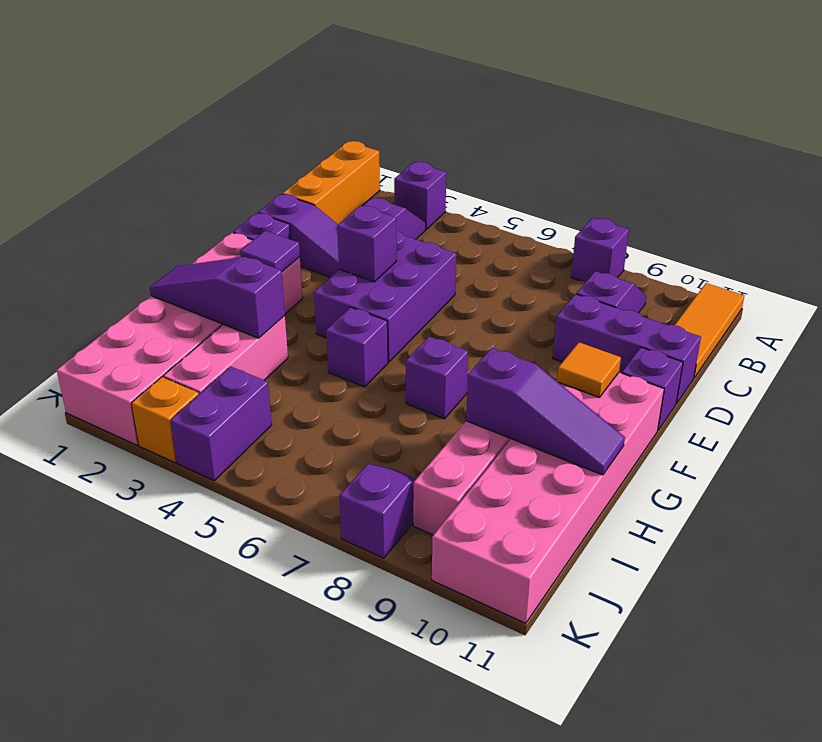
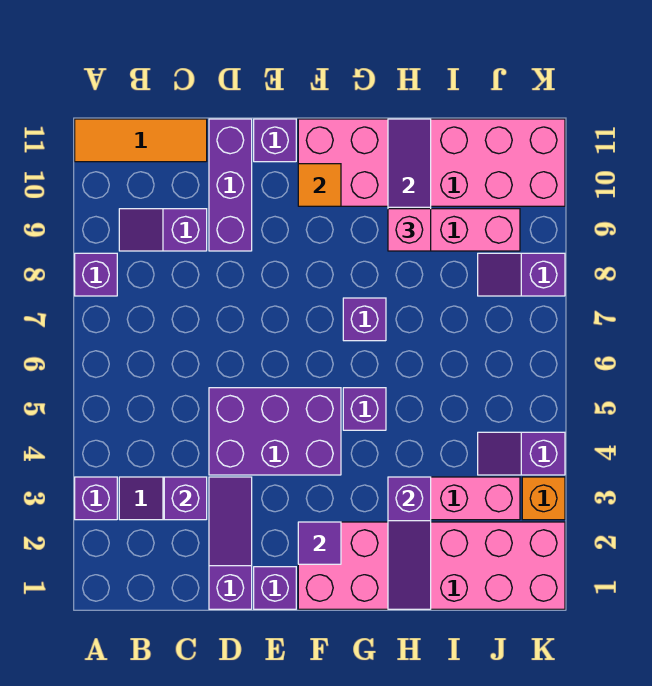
orange 1x3 brick [283,141,380,224] -> none
purple 1x1 brick [337,205,397,282] -> purple 1x1 brick moved to [164,477,207,520]
none -> pink 1x1 brick [388,209,431,251]
purple 1x2 brick [170,367,272,481] -> purple 1x2 slope [478,432,565,475]

